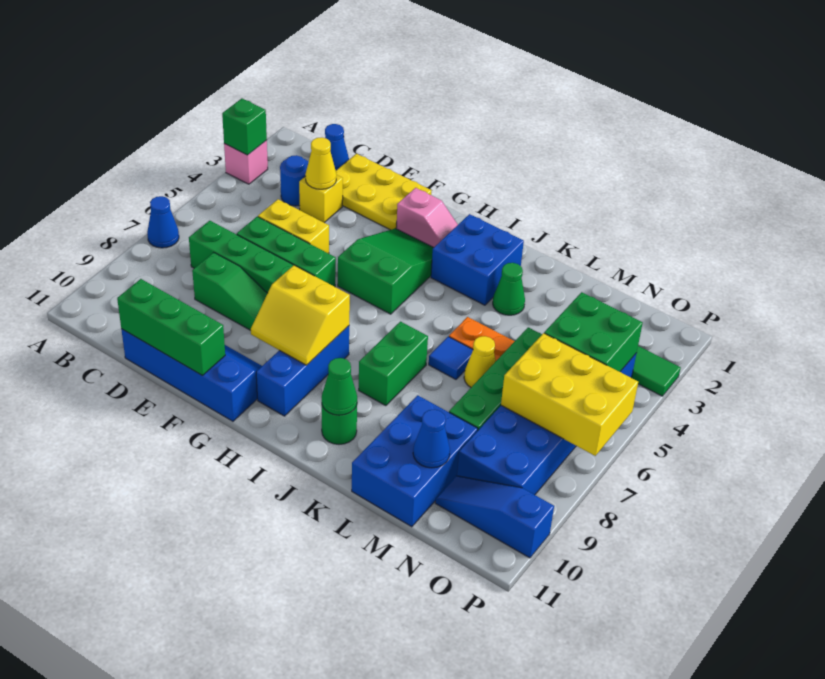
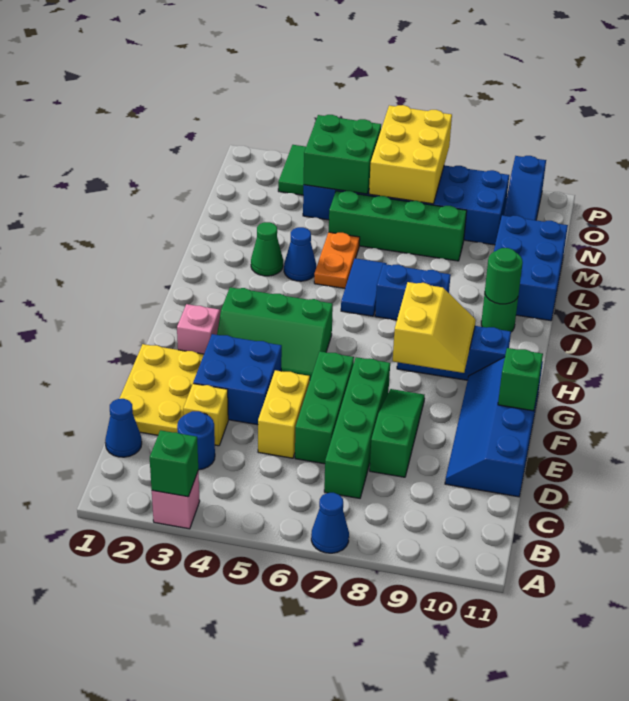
yellow 1x1 cone [305,138,337,189] -> none
green 1x3 brick [117,279,225,375] -> green 1x1 brick [498,348,543,411]
green 2x3 slope [338,228,434,314] -> green 2x3 slope turned to [217,287,333,379]
blue 2x2 brick [431,214,524,305] -> blue 2x2 brick moved to [193,334,282,425]
green 1x2 brick [359,321,428,406] -> blue 1x2 brick [375,264,451,320]
green 1x1 cone [322,358,357,415] -> green 1x1 round brick [485,248,523,304]
blue 1x1 tile [429,337,473,379] -> blue 1x2 tile [341,258,387,316]
yellow 1x1 cone [464,336,496,387] -> none
blue 2x3 brick [352,395,478,527] -> blue 2x3 brick turned to [494,215,568,321]
blue 1x1 cone [413,410,450,468] -> blue 1x1 cone moved to [284,227,316,281]

